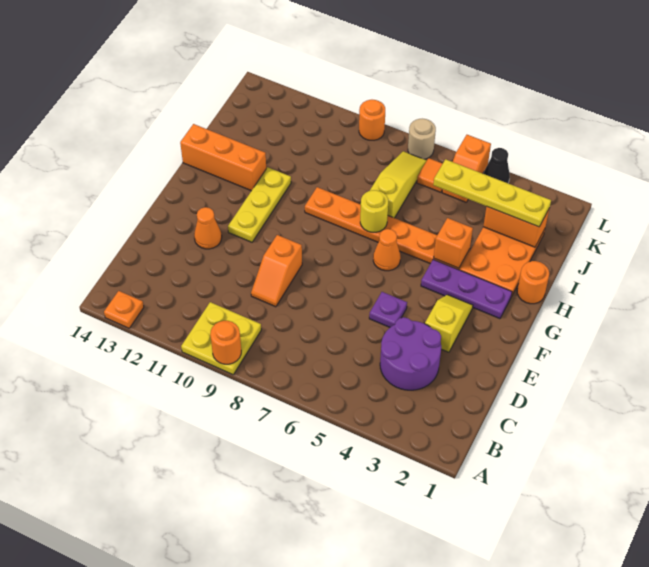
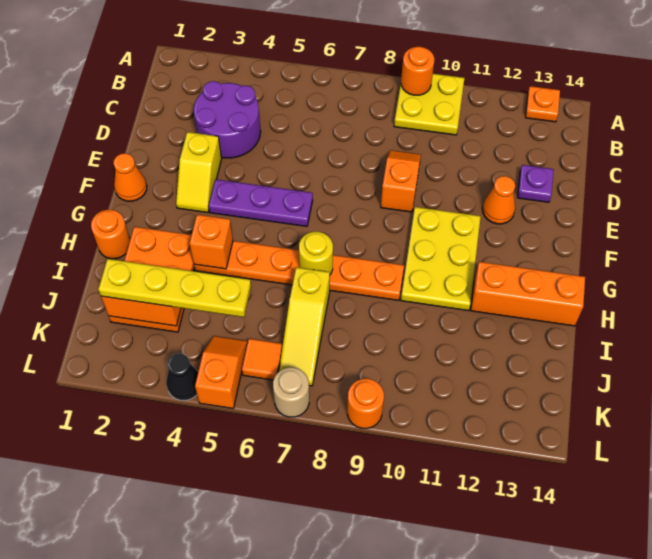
purple 1x1 plate [369,292,407,327] -> purple 1x1 plate moved to [517,165,554,202]
yellow 1x3 plate [228,167,291,242] -> yellow 2x3 plate [401,207,481,311]
purple 1x3 plate [421,260,512,319] -> purple 1x3 plate moved to [209,179,313,226]
orange 1x1 cone [373,229,401,271] -> orange 1x1 cone moved to [114,153,147,201]

